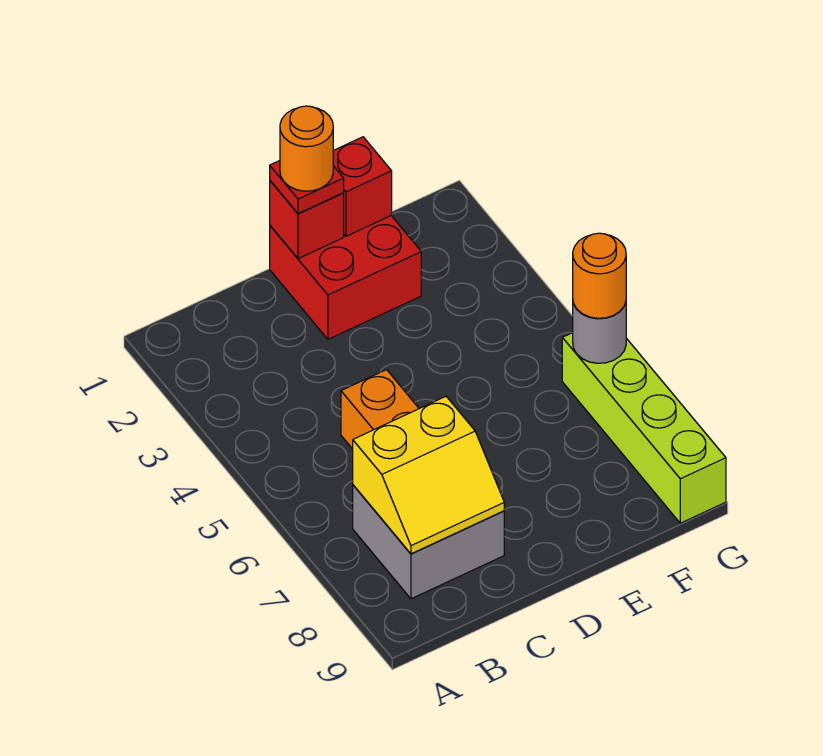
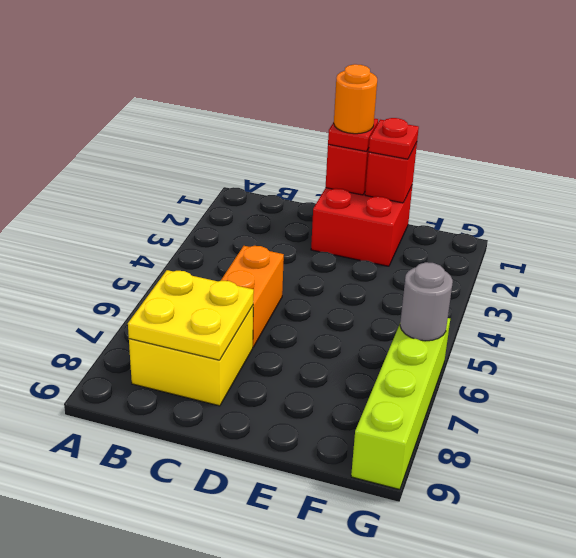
grey 2x2 brick [353,485,504,599] -> yellow 2x2 brick [129,306,253,406]
yellow 2x2 slope [353,396,504,554] -> yellow 2x2 plate [128,270,254,360]
none -> red 1x1 plate [369,118,419,159]
orange 1x1 round brick [573,233,626,318] -> none

